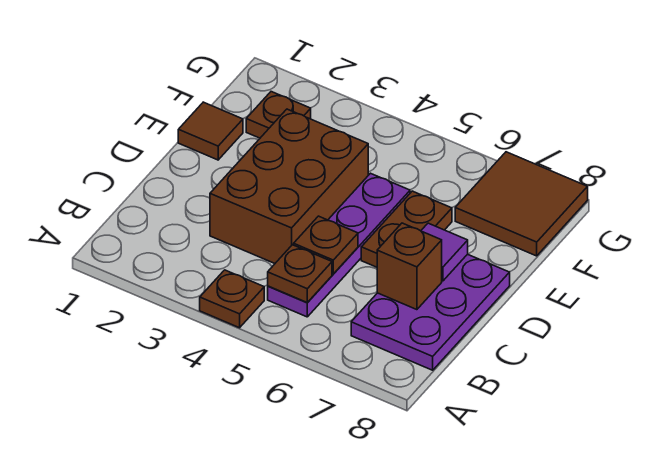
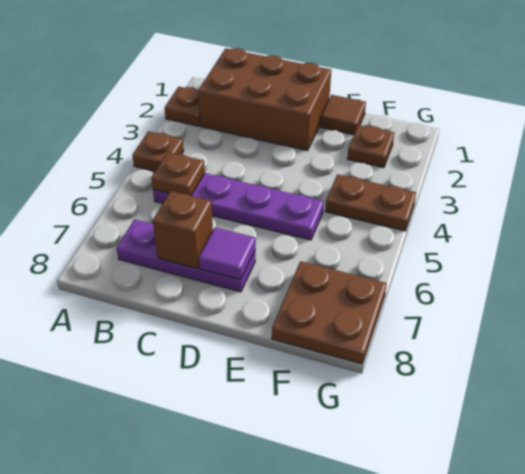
purple 2x3 plate [351,254,510,370] -> purple 1x3 plate [117,219,255,292]
brown 2x3 brick [210,109,368,263] -> brown 2x3 brick moved to [198,48,331,150]
brown 1x1 plate [294,216,358,274] -> brown 1x1 plate moved to [165,87,200,126]
brown 1x2 plate [361,191,452,267] -> brown 1x2 plate moved to [325,174,416,231]
brown 2x2 tile [455,152,588,256] -> brown 2x2 plate [272,261,387,364]

